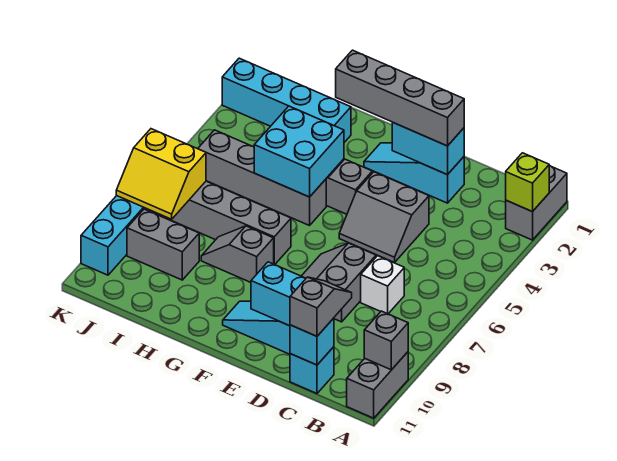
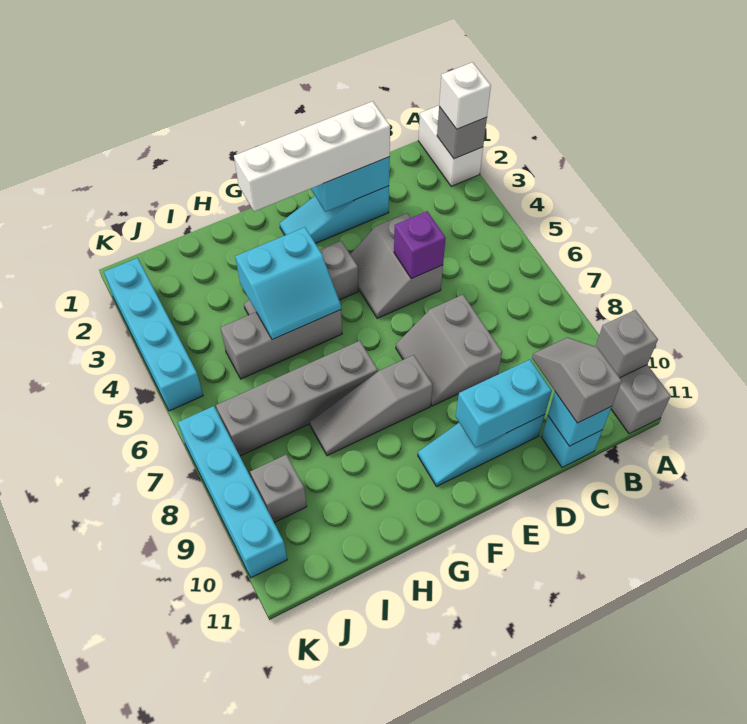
grey 1x2 brick [506,166,567,240] -> white 1x2 brick [418,106,483,186]
lime 1x1 brick [506,153,549,212] -> grey 1x1 brick [437,107,487,159]
white 1x1 brick [361,256,404,314] -> white 1x1 brick moved to [439,62,491,129]
grey 1x4 brick [336,50,464,146] -> white 1x4 brick [234,101,390,211]
grey 2x2 slope [339,172,429,263] -> grey 2x2 slope turned to [350,213,443,319]
none -> purple 1x1 brick [394,211,446,279]
cyan 2x2 brick [254,106,344,197] -> cyan 2x2 slope [235,227,341,340]
grey 1x4 brick [198,130,326,226] -> grey 1x3 brick [220,310,342,379]
grey 1x2 slope [201,226,274,282] -> grey 1x3 slope [310,355,433,456]
cyan 1x4 brick [222,58,351,142] -> cyan 1x4 brick turned to [104,258,203,411]
grey 1x2 brick [127,209,199,280] -> grey 1x1 brick [250,455,307,523]
yellow 2x2 slope [116,129,206,219] -> none

